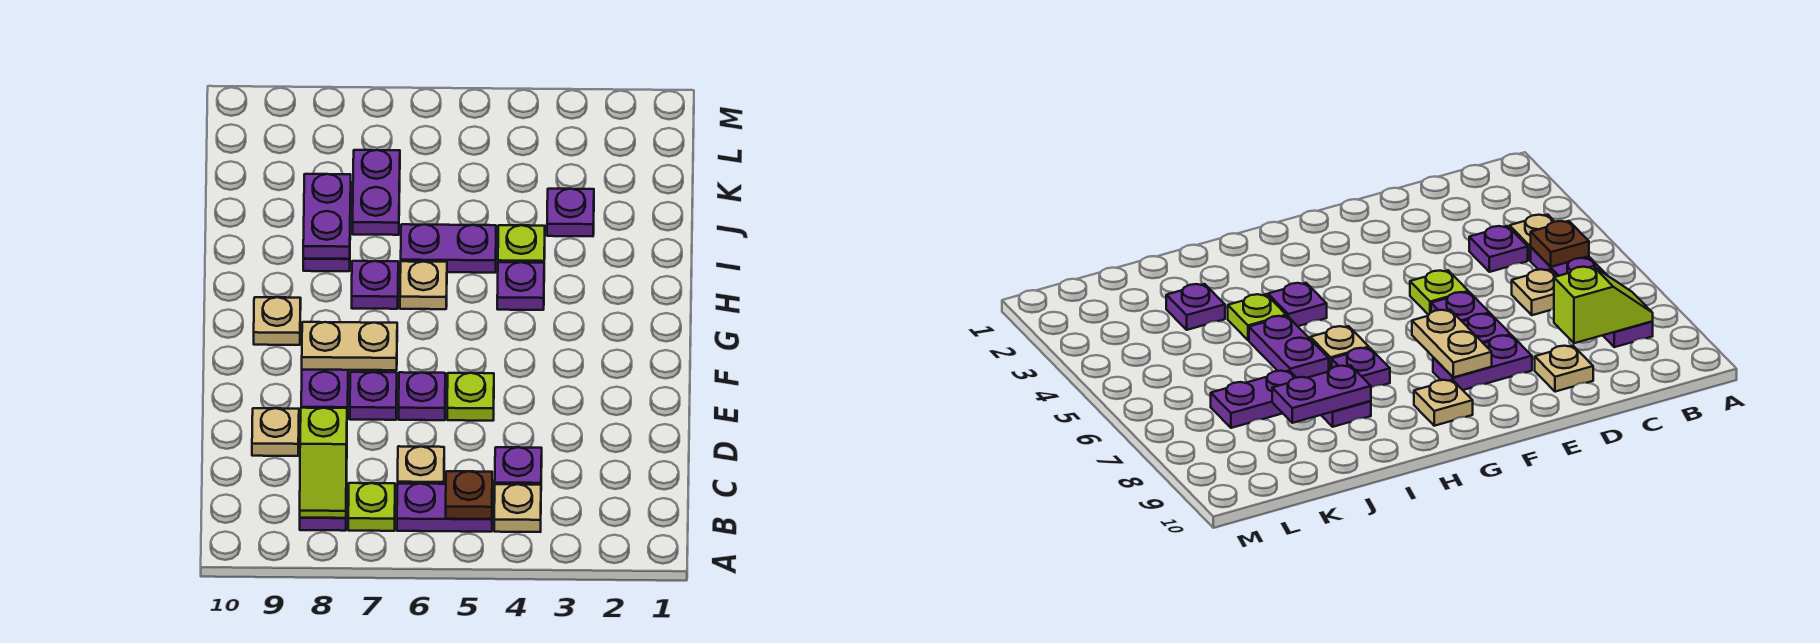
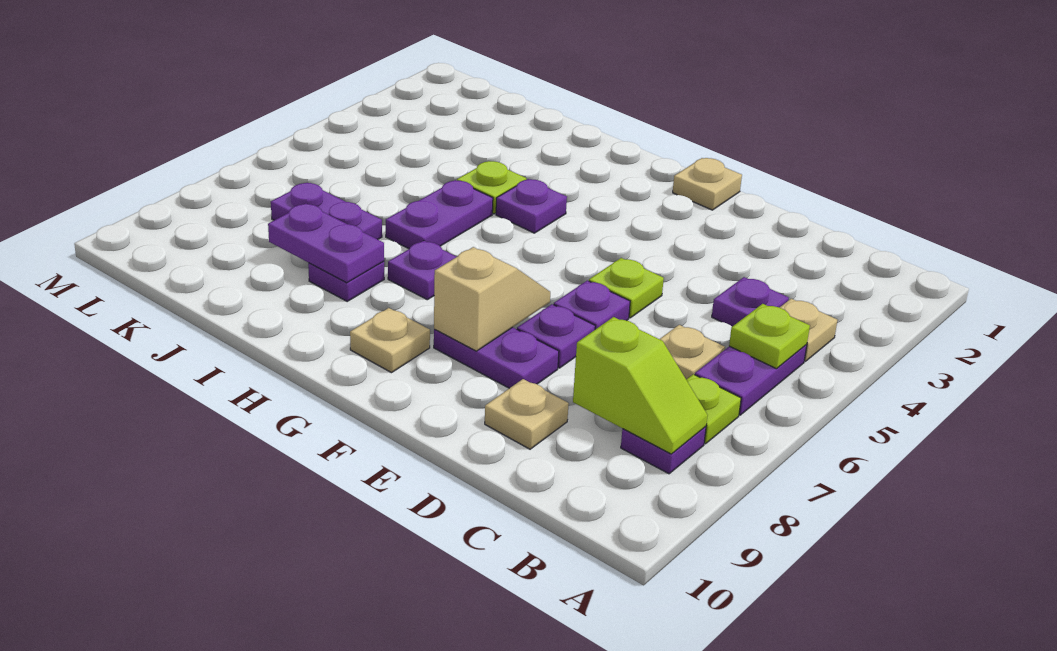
brown 1x1 plate [446,471,492,519] -> lime 1x1 plate [729,304,810,369]
tan 1x2 plate [302,322,397,370] -> tan 1x2 slope [434,247,550,351]
tan 1x1 plate [400,261,447,309] -> tan 1x1 plate moved to [673,158,742,210]
purple 1x1 plate [547,189,594,236] -> none

